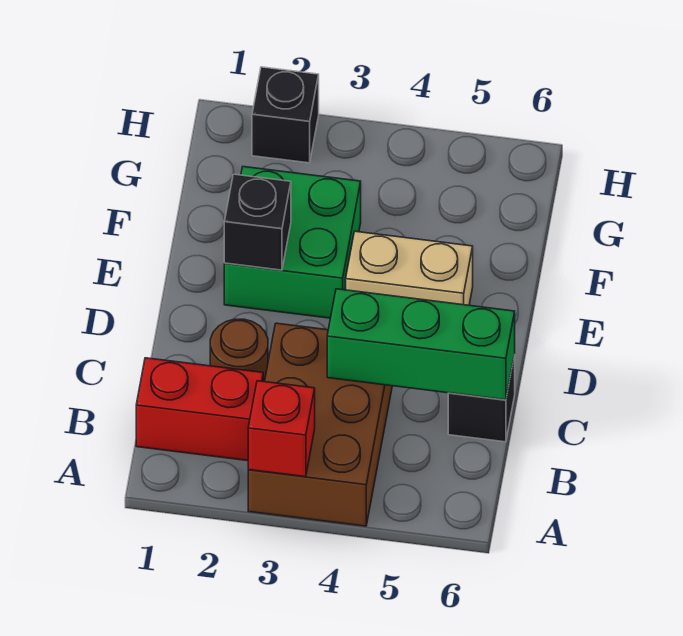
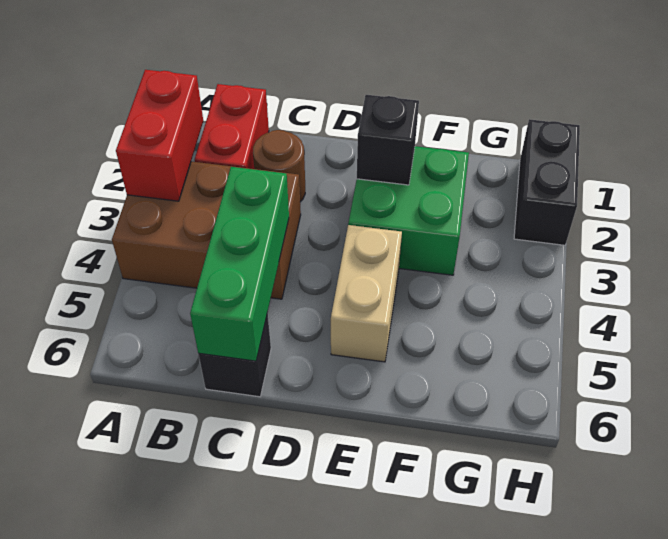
red 1x1 brick [248,381,315,477] -> red 1x2 brick [116,70,203,201]
black 1x1 brick [252,67,319,163] -> black 1x2 brick [514,119,580,245]

